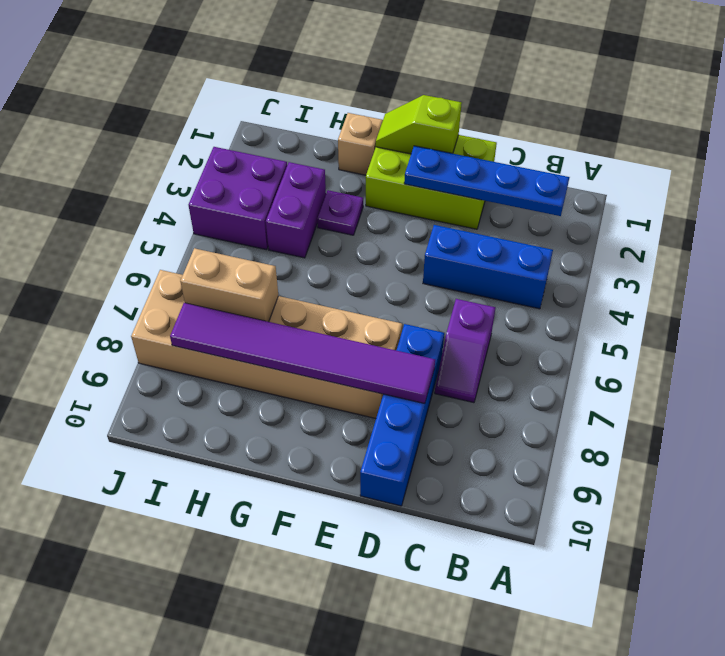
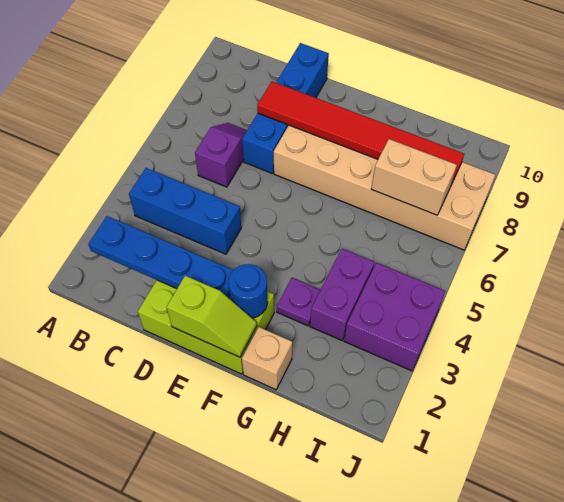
purple 1x6 tile [170,303,435,403] -> red 1x6 tile [257,82,464,184]
none -> blue 1x1 round brick [229,264,268,318]

